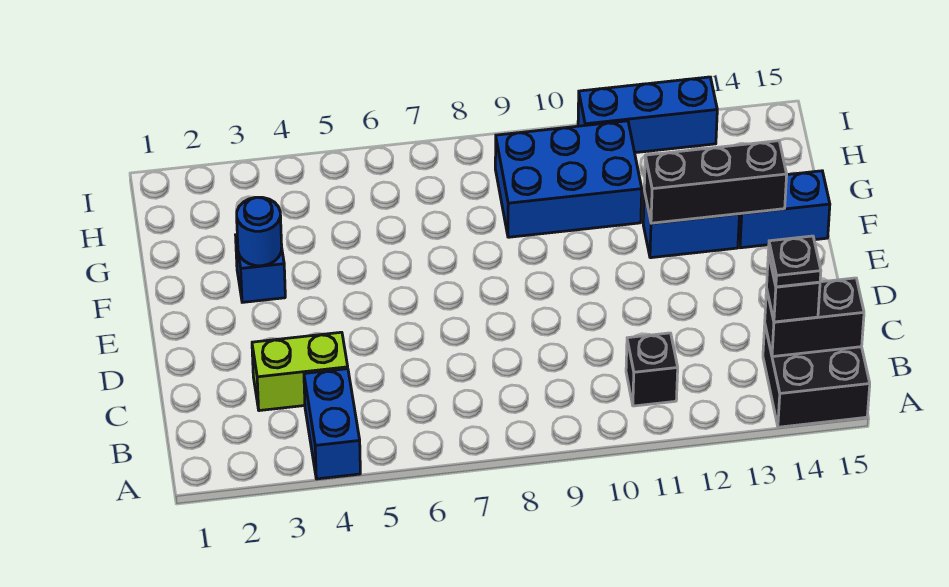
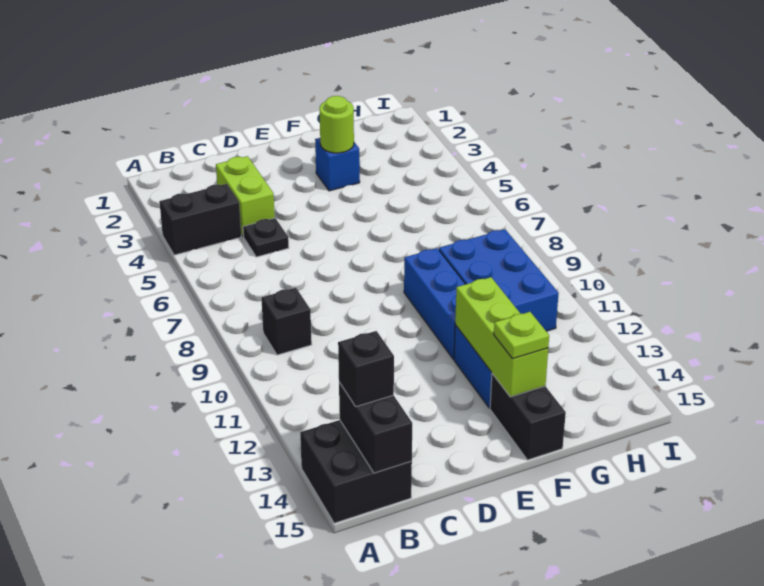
blue 1x2 brick [304,369,360,479] -> black 1x2 brick [159,184,241,255]
black 1x1 brick [626,333,678,406] -> black 1x1 brick moved to [261,288,312,355]
black 1x1 plate [768,236,821,287] -> black 1x1 plate moved to [243,218,289,257]
blue 1x1 round brick [237,197,282,266] -> lime 1x1 round brick [320,96,354,153]
black 1x3 brick [644,141,787,223] -> lime 1x3 brick [455,277,548,397]
blue 1x2 brick [738,171,830,248] -> black 1x2 brick [490,374,566,460]
none -> lime 1x1 plate [494,312,549,359]
blue 1x3 brick [578,77,717,153] -> blue 1x3 brick moved to [404,248,465,359]

